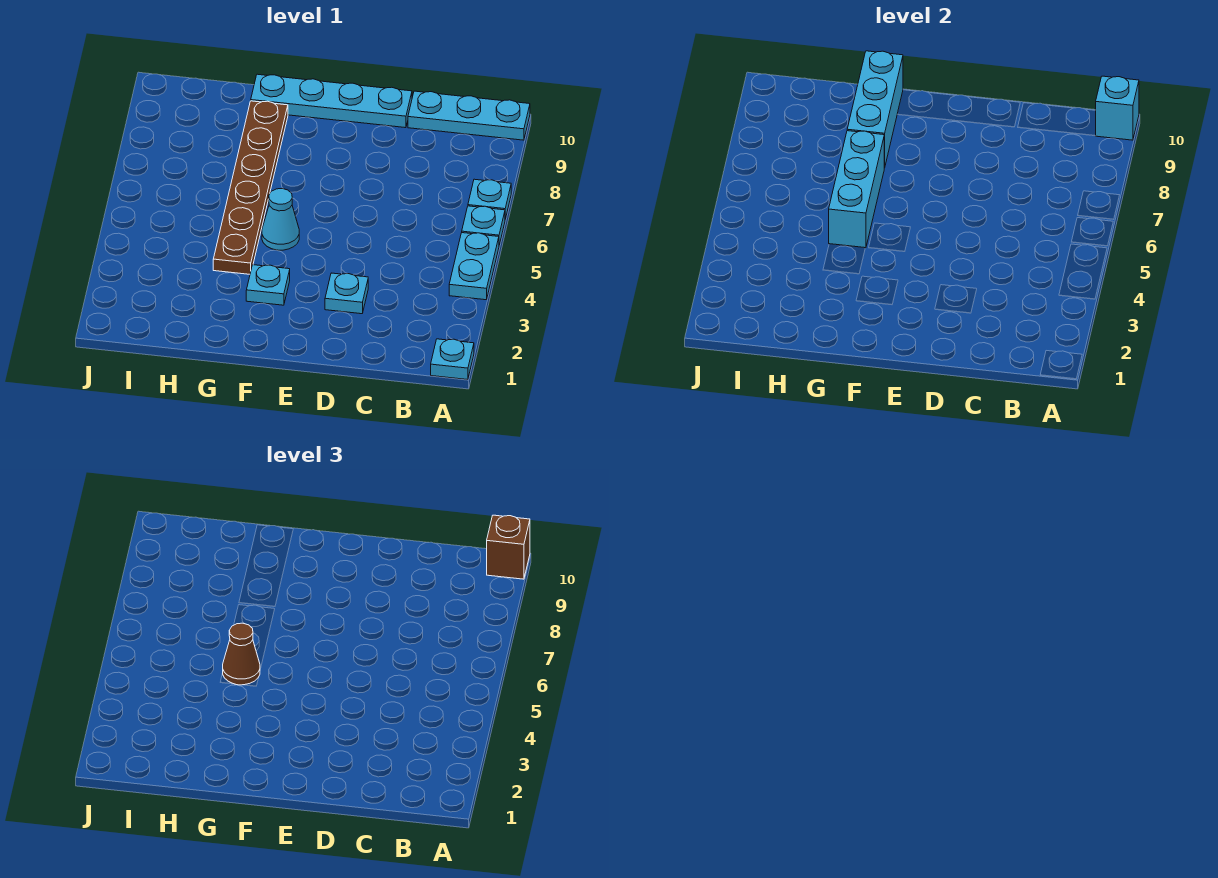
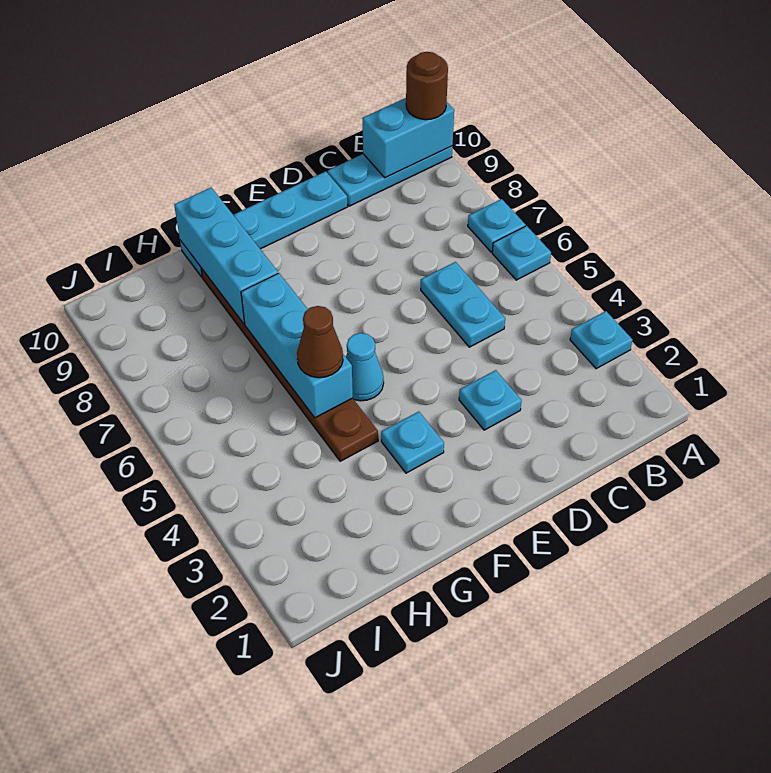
cyan 1x1 plate [431,339,474,380] -> cyan 1x1 plate moved to [570,311,632,369]
cyan 1x2 plate [449,233,499,300] -> cyan 1x2 plate moved to [421,262,505,347]
cyan 1x1 brick [1096,76,1139,140] -> cyan 1x2 brick [362,98,454,178]
brown 1x1 brick [487,515,530,579] -> brown 1x1 round brick [406,52,448,120]

